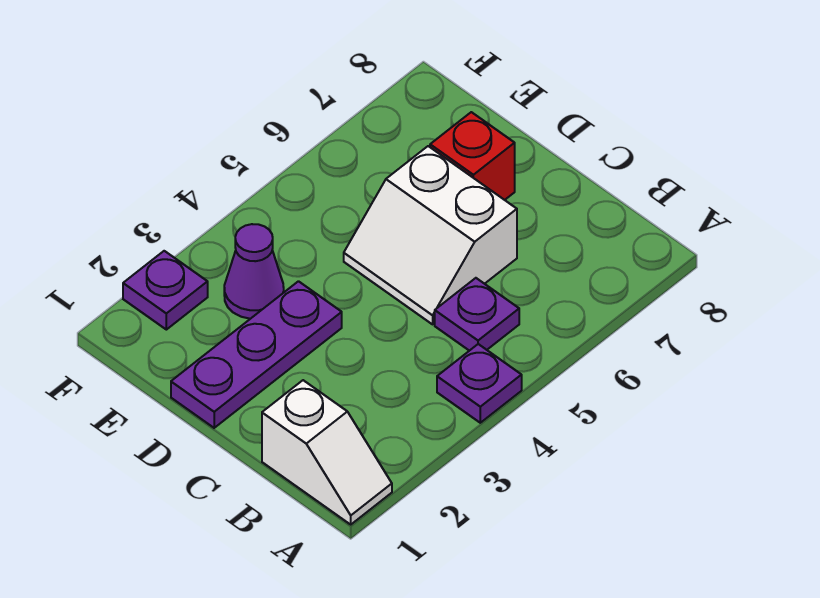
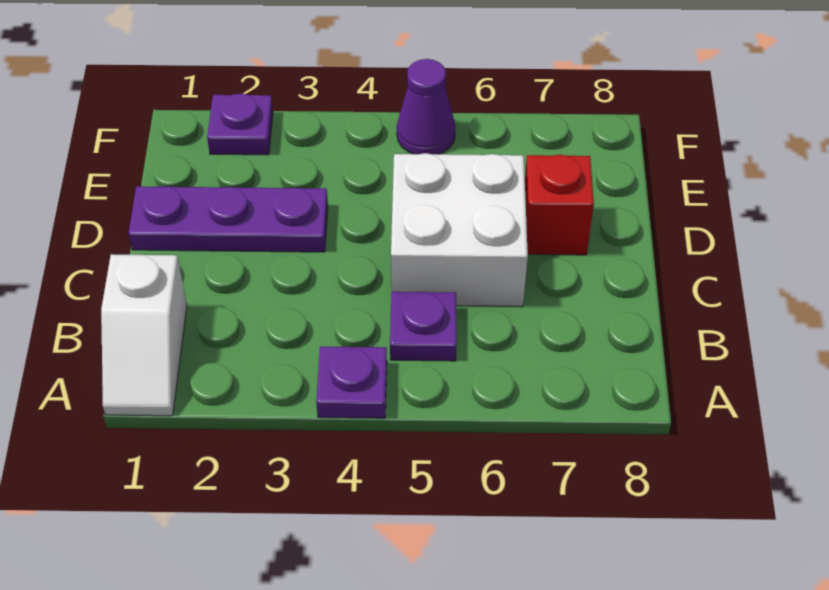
white 2x2 slope [344,146,517,324] -> white 2x2 brick [391,153,528,307]
purple 1x1 cone [224,224,284,319] -> purple 1x1 cone moved to [397,59,456,154]

